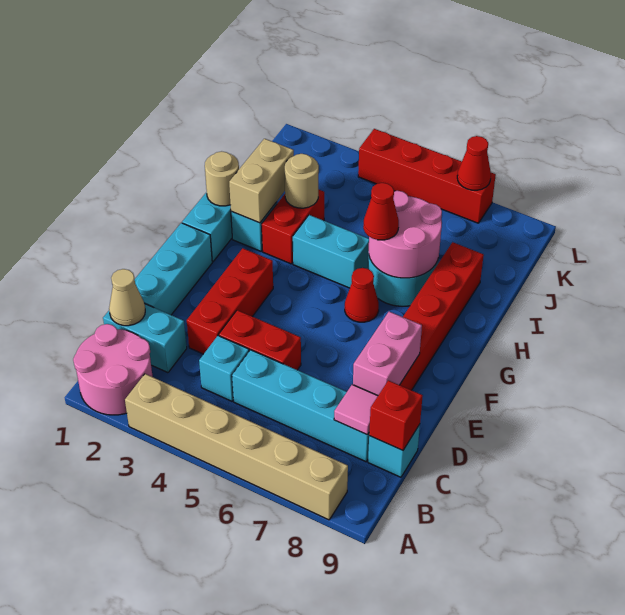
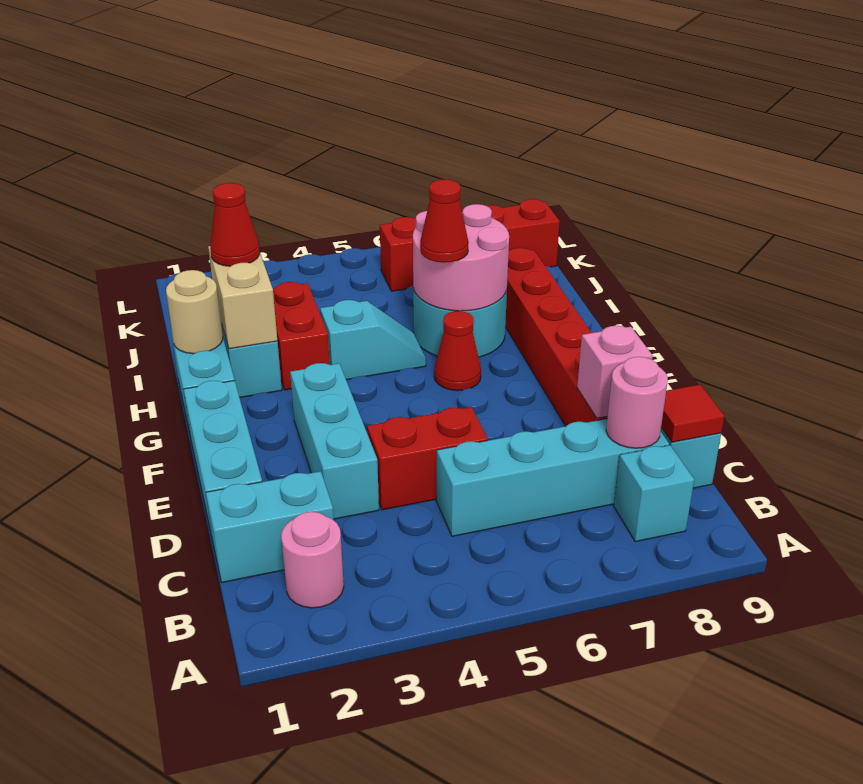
pink 2x2 round brick [73,324,153,415] -> pink 1x1 round brick [281,512,344,608]
tan 1x6 brick [125,374,348,520] -> none
tan 1x1 cone [109,269,145,326] -> none
cyan 1x1 brick [199,336,249,401] -> cyan 1x1 brick moved to [614,445,694,542]
pink 1x1 tile [334,385,378,435] -> pink 1x1 round brick [606,357,668,448]
red 1x1 brick [369,380,423,450] -> red 1x1 tile [661,385,724,442]
red 1x3 brick [187,248,273,354] -> cyan 1x3 brick [290,363,379,519]
pink 1x2 brick [353,312,422,395] -> pink 1x1 brick [577,326,653,418]
cyan 1x2 brick [293,215,369,288] -> cyan 1x2 slope [320,300,426,380]
tan 1x1 round brick [285,154,319,208] -> none
red 1x4 brick [358,129,496,223] -> red 1x4 brick moved to [380,199,560,291]
red 1x1 cone [457,136,491,190] -> red 1x1 cone moved to [210,183,260,266]

